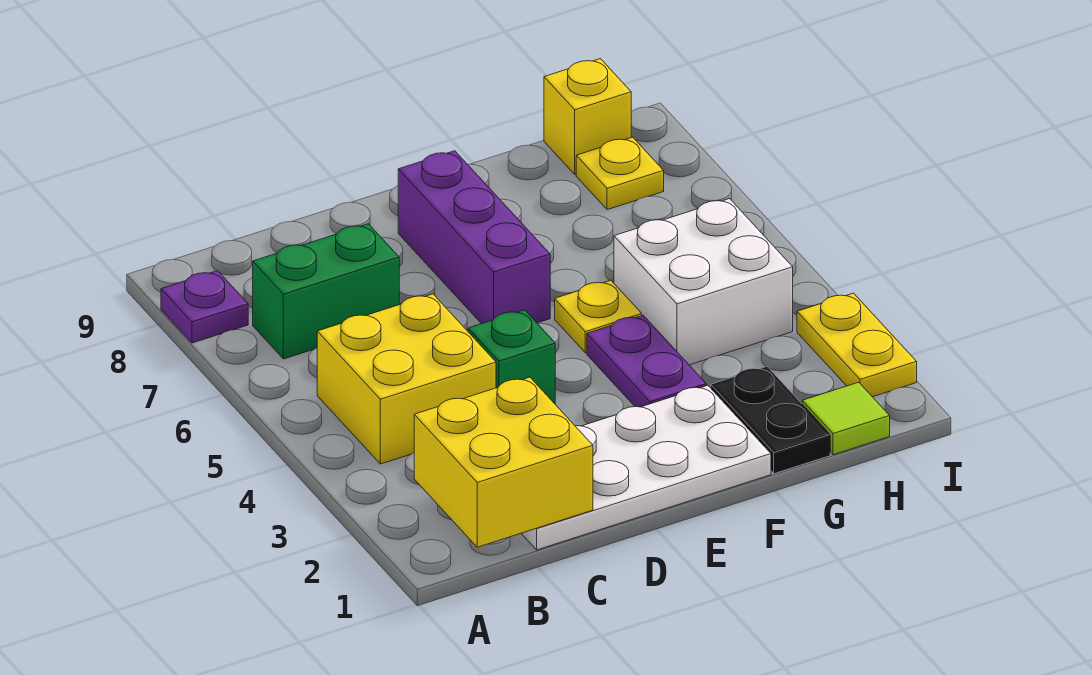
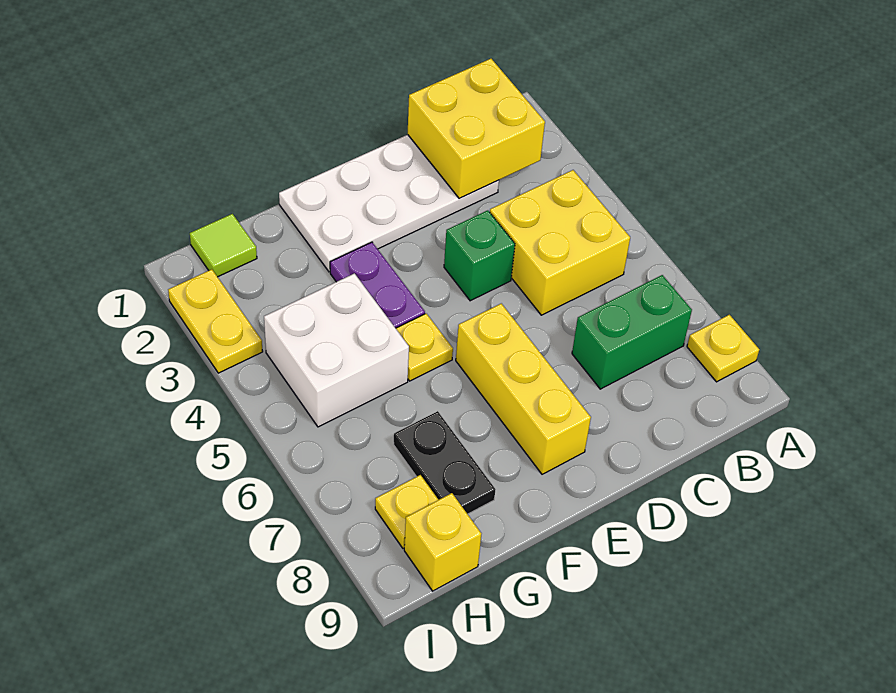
purple 1x1 plate [161,271,248,343] -> yellow 1x1 plate [687,315,759,382]
purple 1x3 brick [398,151,550,324] -> yellow 1x3 brick [456,304,591,474]
black 1x2 plate [711,366,830,474] -> black 1x2 plate moved to [394,411,496,514]

